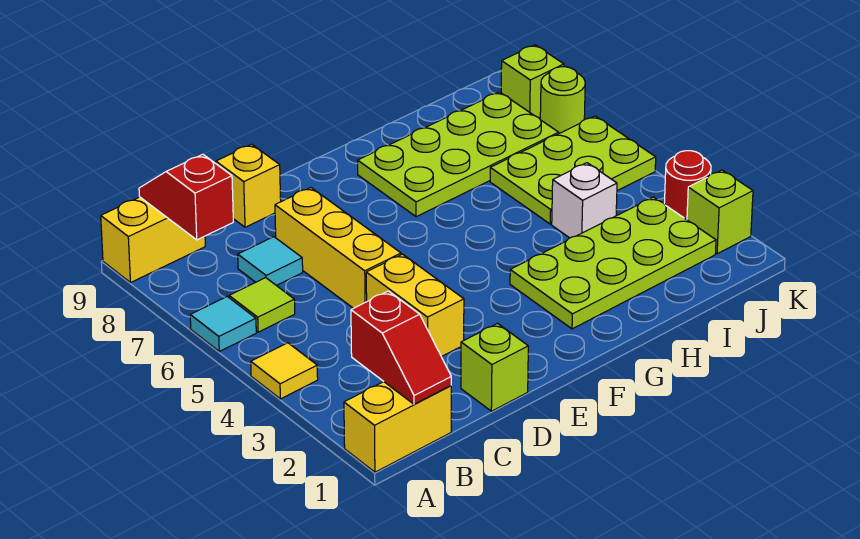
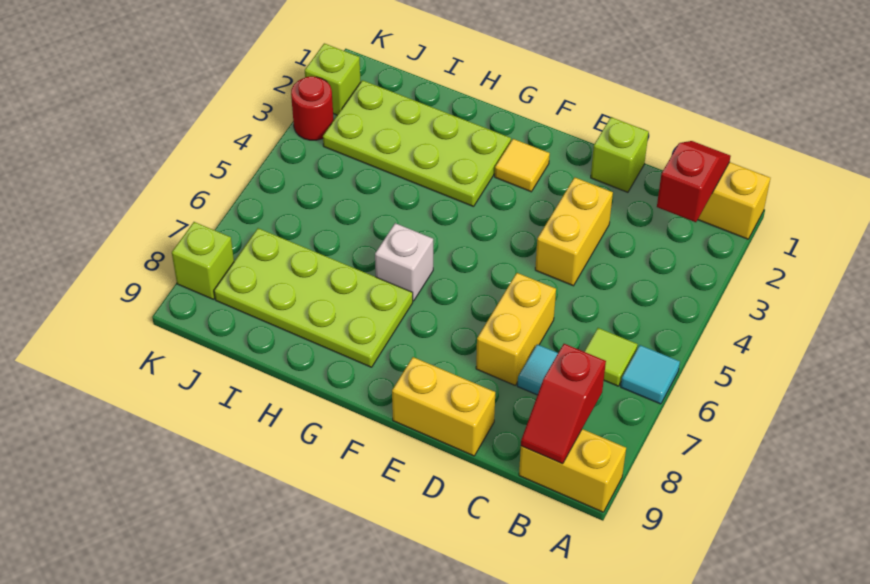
yellow 1x1 tile [251,343,318,399] -> yellow 1x1 tile moved to [495,139,550,192]
yellow 1x3 brick [275,188,401,308] -> yellow 1x2 brick [476,273,556,385]
yellow 1x1 brick [216,144,281,227] -> yellow 1x2 brick [392,357,495,456]
white 1x1 brick [552,163,617,238] -> white 1x1 brick moved to [375,223,433,301]
lime 2x3 plate [490,116,656,224] -> none
lime 1x1 round brick [540,67,585,133] -> none

